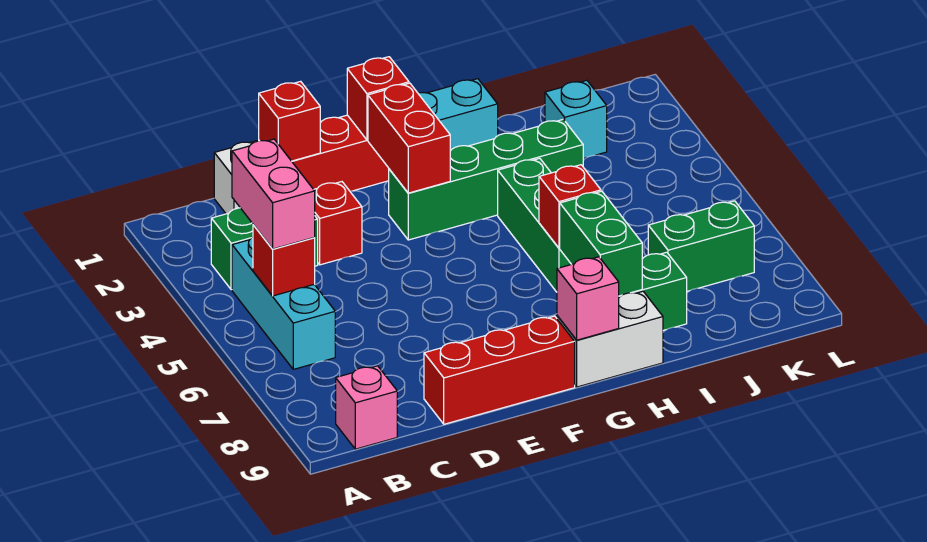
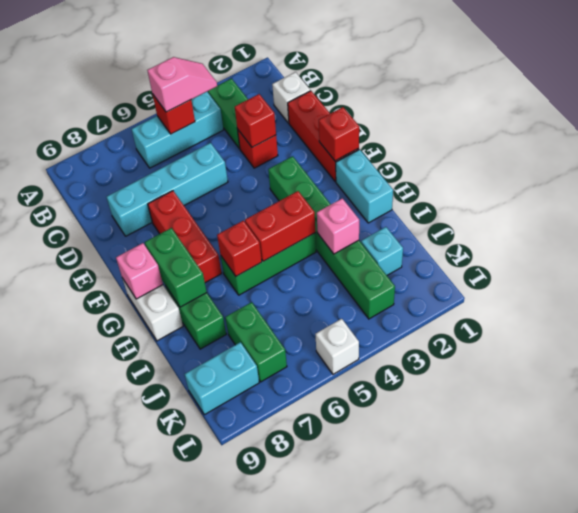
pink 1x2 brick [232,139,315,249] -> pink 1x2 slope [147,57,217,112]
pink 1x1 brick [336,366,397,449] -> pink 1x1 brick moved to [317,198,359,254]
red 1x1 brick [259,81,320,161] -> red 1x1 brick moved to [235,94,276,147]
none -> cyan 1x4 brick [107,143,228,236]
red 1x3 brick [424,316,575,424] -> red 1x3 brick moved to [148,191,222,283]
red 1x2 brick [368,83,450,193] -> red 1x2 brick moved to [245,191,315,261]
green 1x4 brick [389,119,583,240] -> green 1x6 brick [268,156,395,319]
green 1x2 brick [560,191,642,296] -> green 1x2 brick turned to [145,228,207,307]
none -> cyan 1x2 brick [185,342,259,415]
none -> white 1x1 brick [315,319,359,374]

